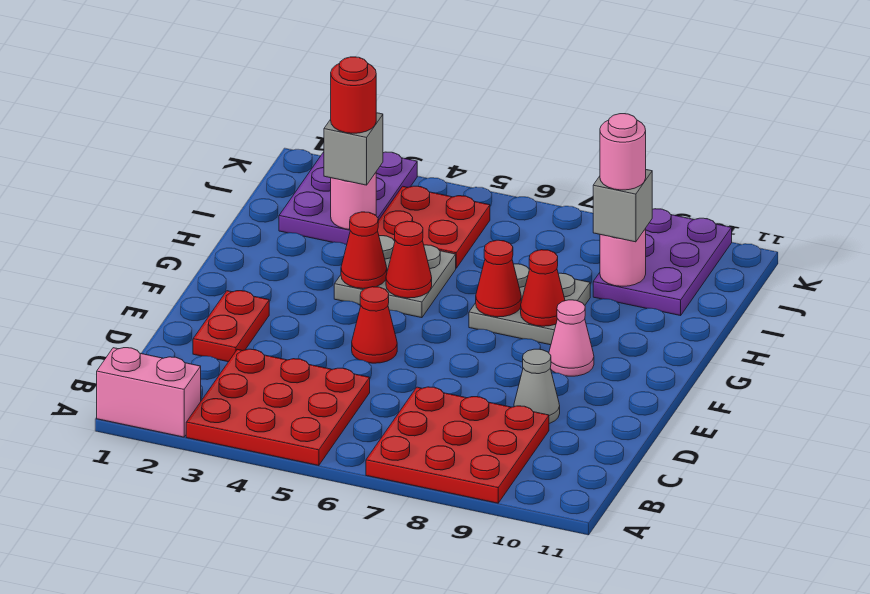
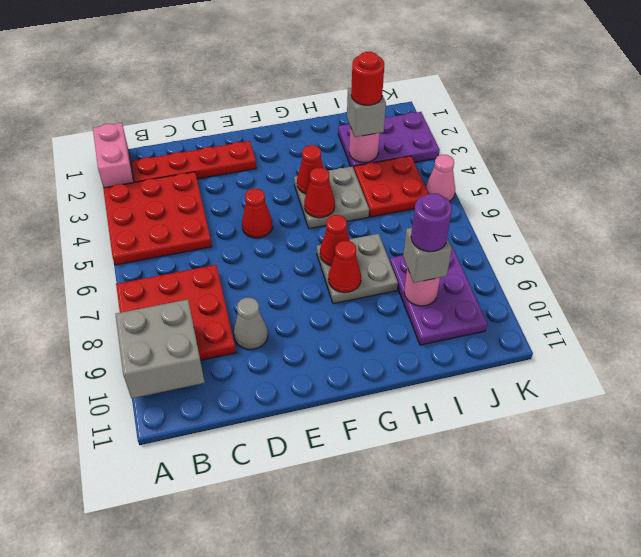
none -> grey 2x2 brick [115,299,205,398]
red 1x2 plate [193,291,269,362] -> red 1x4 plate [131,141,256,182]
pink 1x1 cone [549,300,594,376] -> pink 1x1 cone moved to [426,155,455,201]
purple 2x3 plate [593,209,732,316] -> purple 2x3 plate turned to [390,246,487,345]
pink 1x1 round brick [600,114,646,190] -> purple 1x1 round brick [411,193,452,252]

